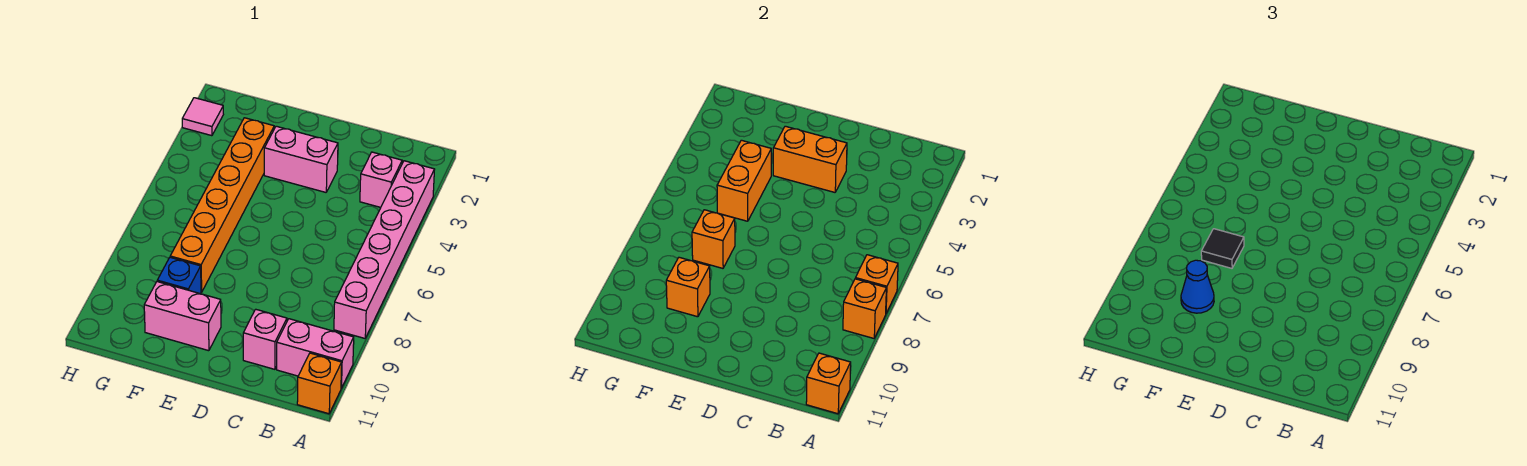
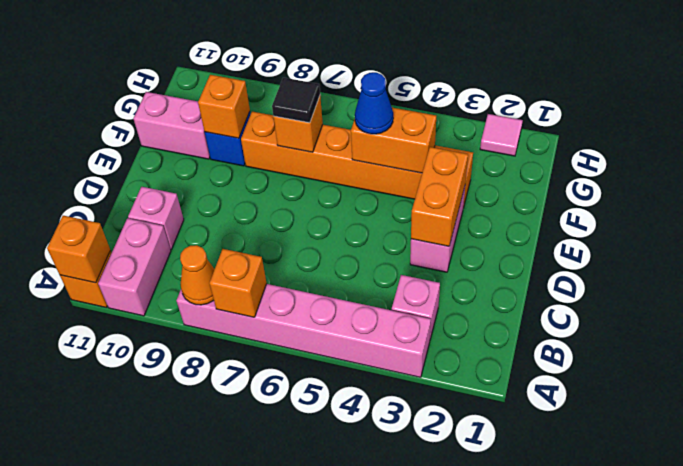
orange 1x1 brick [843,279,886,338] -> orange 1x1 cone [180,245,215,305]
pink 1x2 brick [144,282,221,351] -> pink 1x2 brick turned to [133,92,210,159]
blue 1x1 cone [1181,260,1214,313] -> blue 1x1 cone moved to [355,72,393,134]

